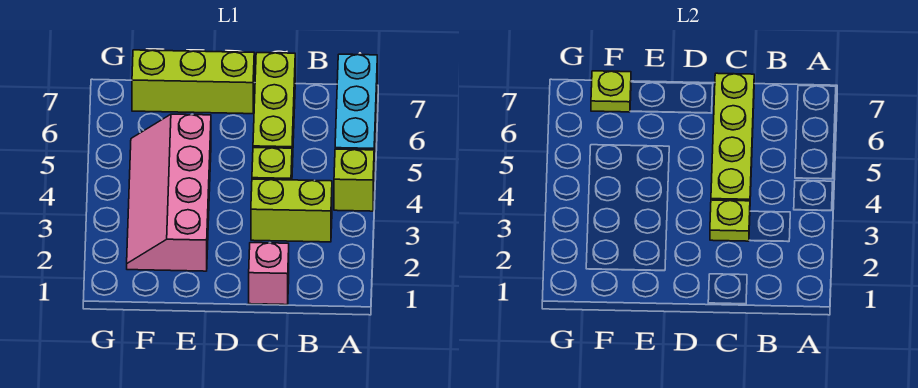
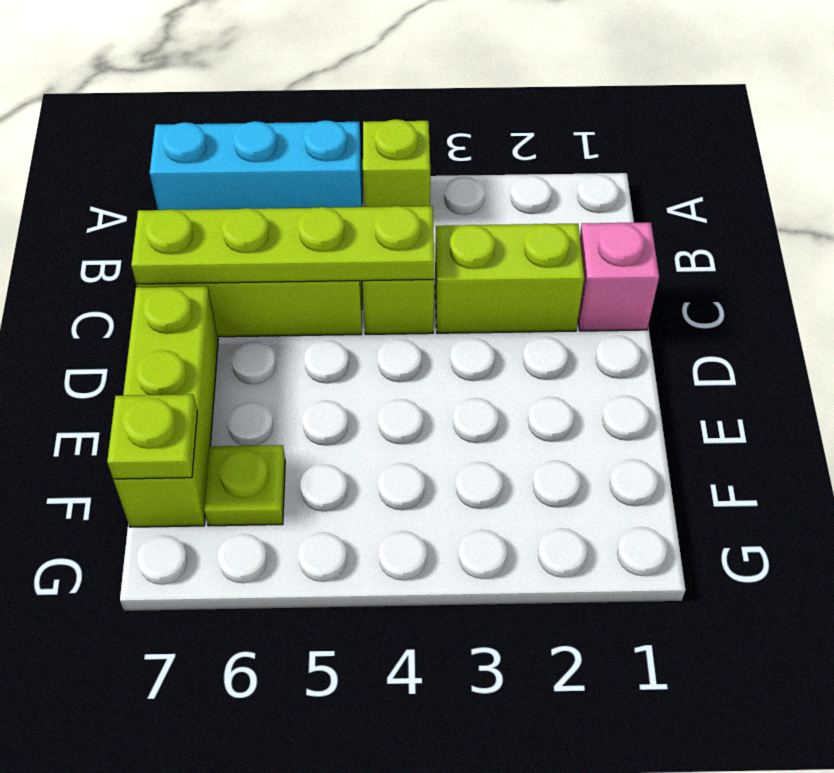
lime 1x2 brick [251,179,332,242] -> lime 1x2 brick turned to [435,224,584,333]
lime 1x1 plate [710,200,750,241] -> lime 1x1 plate moved to [204,445,285,526]
pink 2x4 slope [127,114,211,271] -> none

